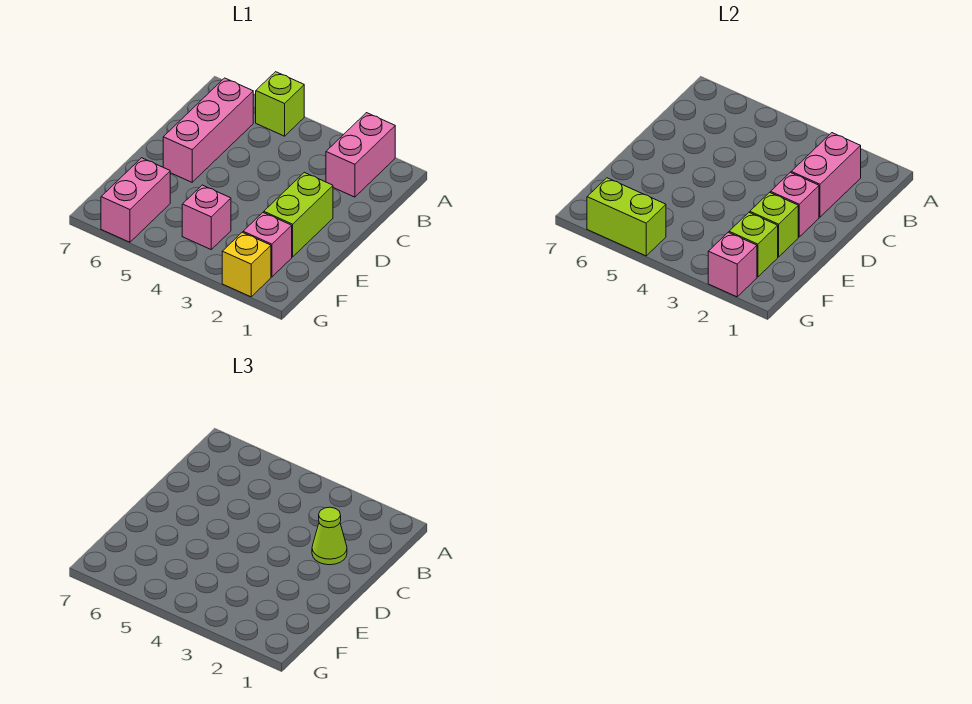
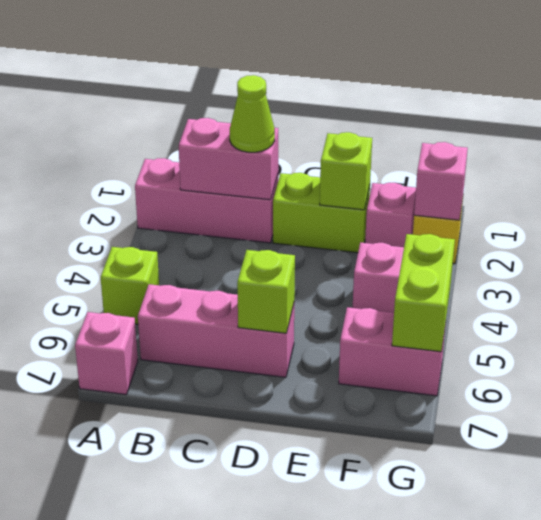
pink 1x2 brick [326,113,395,197] -> pink 1x3 brick [135,158,278,243]
pink 1x1 brick [771,172,819,237] -> pink 1x1 brick moved to [75,312,138,395]
lime 1x1 brick [729,213,778,277] -> lime 1x1 brick moved to [237,250,295,333]

